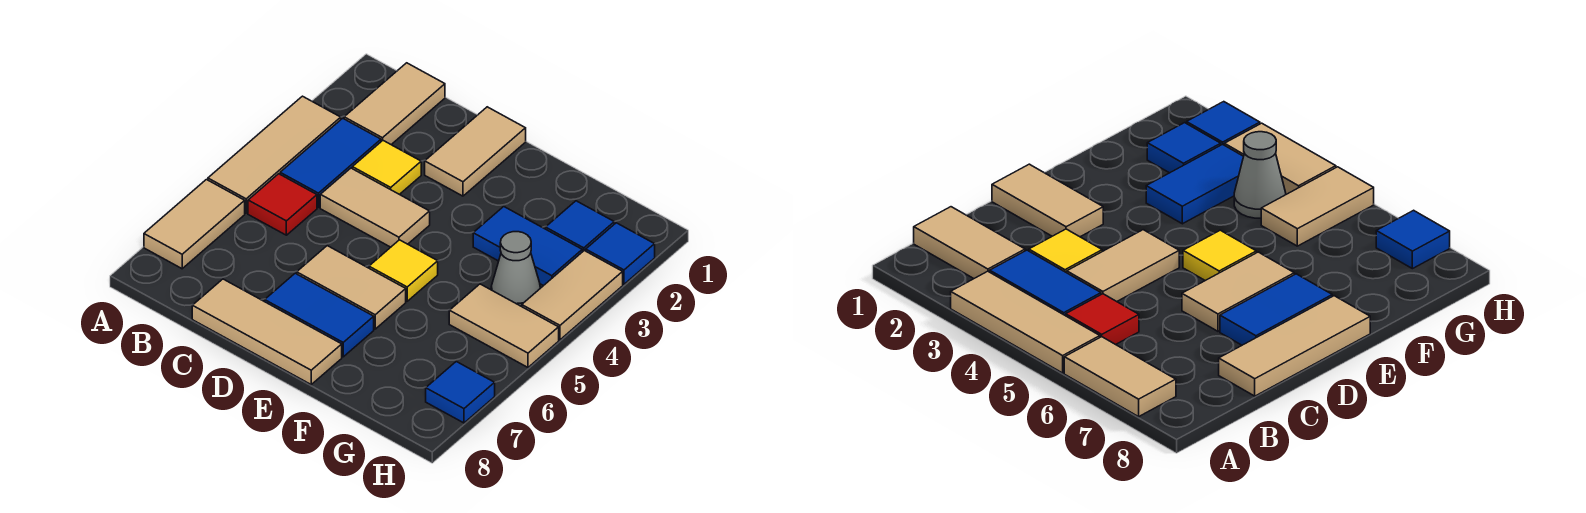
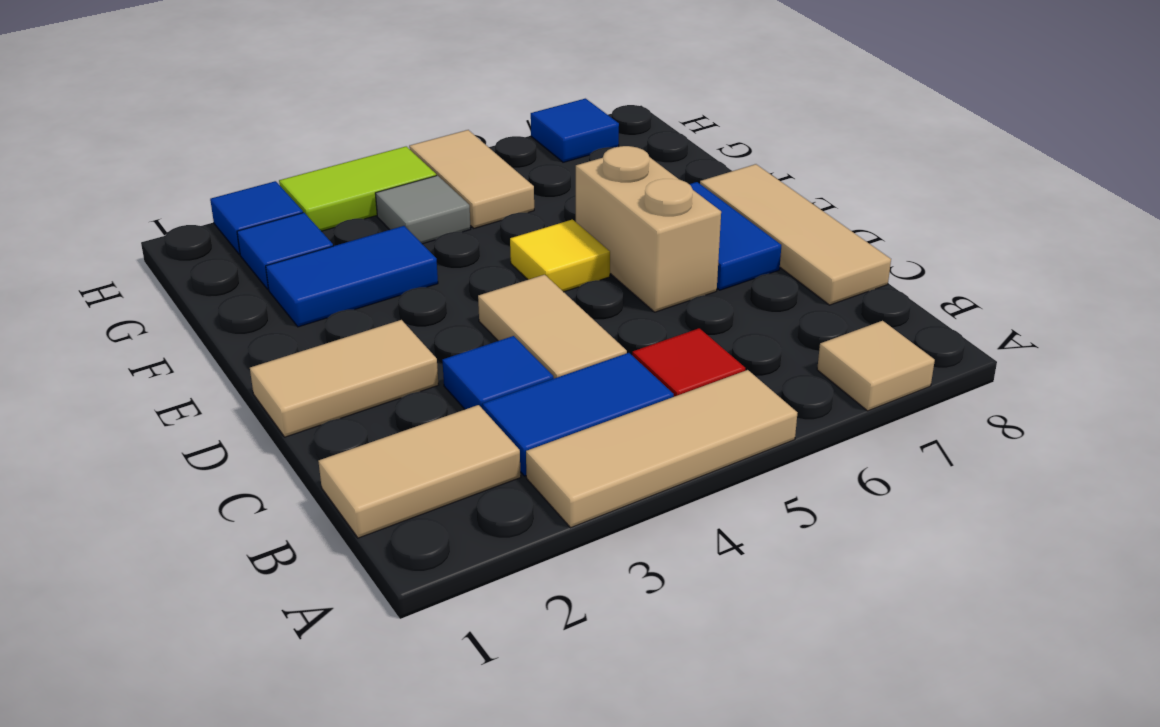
tan 1x2 tile [144,180,245,269] -> tan 1x1 tile [817,321,935,411]
yellow 1x1 tile [352,141,421,195] -> blue 1x1 tile [442,336,554,409]
tan 1x2 tile [297,246,406,329] -> tan 1x2 brick [576,146,721,312]
blue 1x2 tile [473,207,582,286] -> blue 1x2 tile turned to [266,226,438,327]
grey 1x1 cone [491,232,540,306] -> grey 1x1 tile [375,175,471,244]
tan 1x2 tile [522,251,623,340] -> lime 1x2 tile [279,146,436,231]

